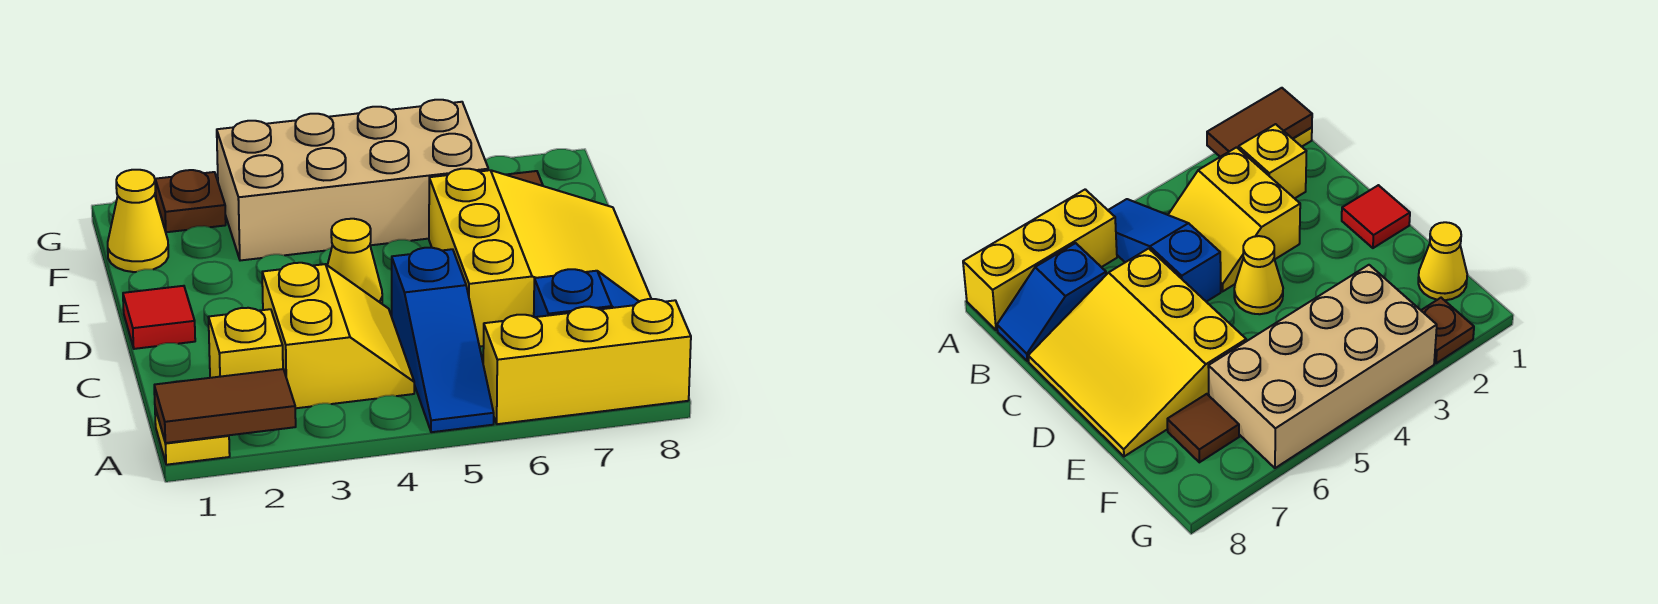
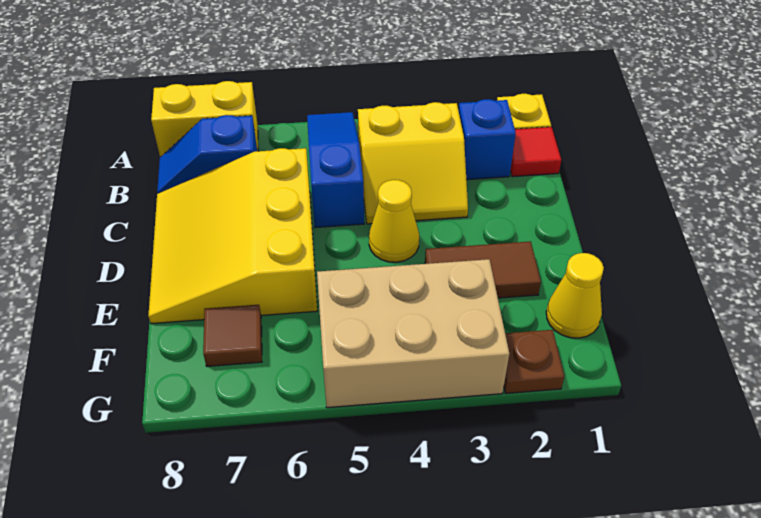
brown 1x2 tile [154,369,296,443] -> brown 1x2 tile moved to [425,241,541,298]
yellow 1x3 brick [483,299,691,424] -> yellow 1x2 brick [151,81,258,157]
yellow 1x1 brick [208,308,283,378] -> blue 1x1 brick [459,99,516,180]
yellow 2x2 slope [262,263,414,408] -> yellow 2x2 slope turned to [358,102,468,224]
red 1x1 tile [123,286,195,349] -> red 1x1 tile moved to [510,127,561,177]
tan 2x4 brick [217,100,488,261] -> tan 2x3 brick [317,259,509,408]

